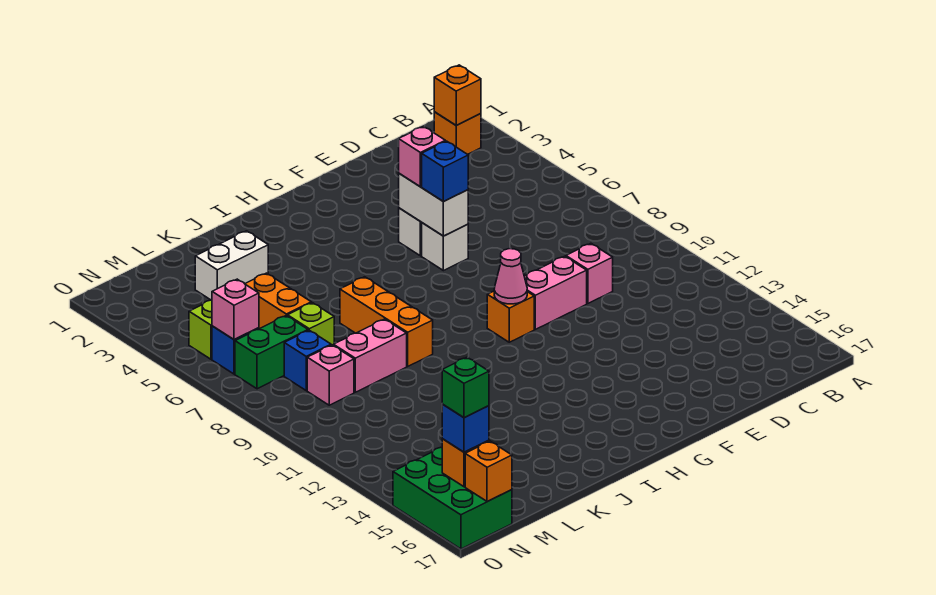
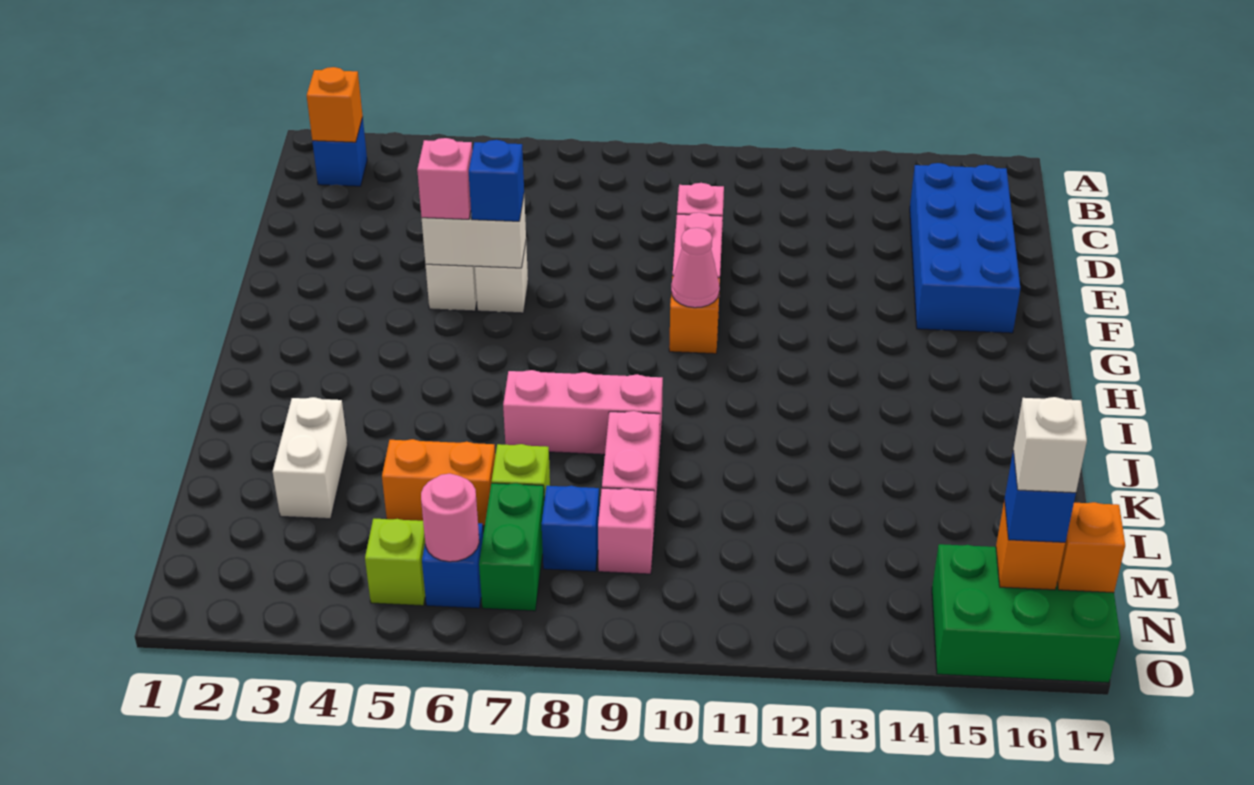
orange 1x1 brick [434,112,481,154] -> blue 1x1 brick [312,118,367,186]
none -> blue 2x4 brick [910,163,1020,333]
orange 1x3 brick [340,277,433,366] -> pink 1x3 brick [503,370,663,456]
pink 1x1 brick [212,279,259,340] -> pink 1x1 round brick [421,474,479,562]
green 1x1 brick [442,357,489,418] -> white 1x1 brick [1013,397,1087,493]

